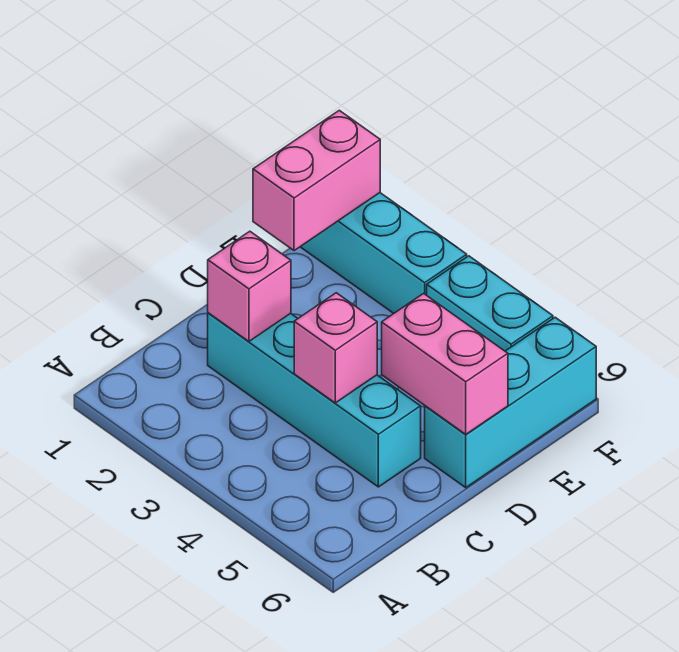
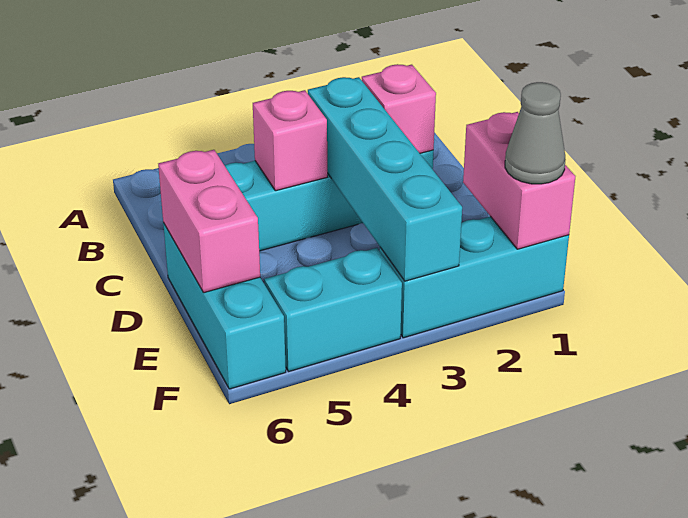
none -> cyan 1x4 brick [308,77,462,281]
pink 1x2 brick [382,293,508,434] -> pink 1x2 brick turned to [158,150,260,293]
none -> grey 1x1 cone [505,82,566,184]

